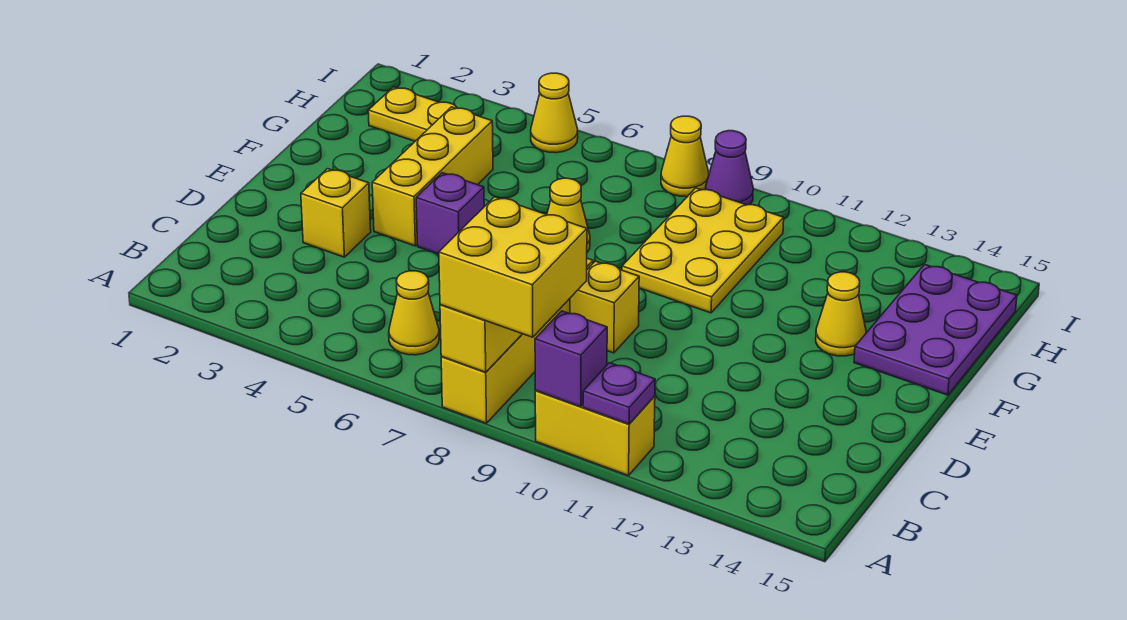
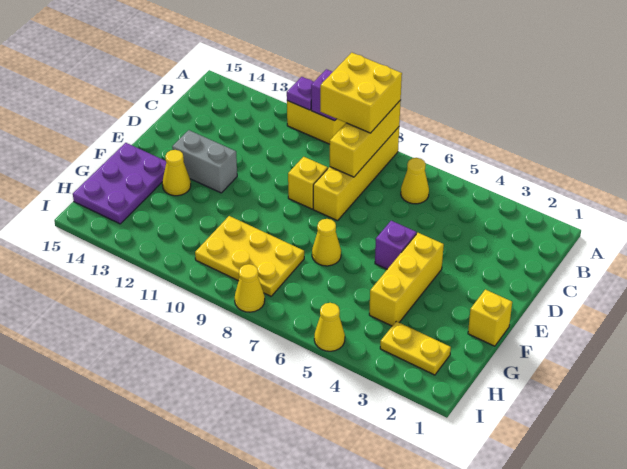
yellow 1x1 brick [301,169,371,257] -> yellow 1x1 brick moved to [468,290,512,346]
none -> grey 1x2 brick [172,130,237,193]
yellow 2x3 plate [622,188,784,313] -> yellow 2x3 plate turned to [195,216,304,296]
purple 1x1 cone [706,131,753,205] -> none

